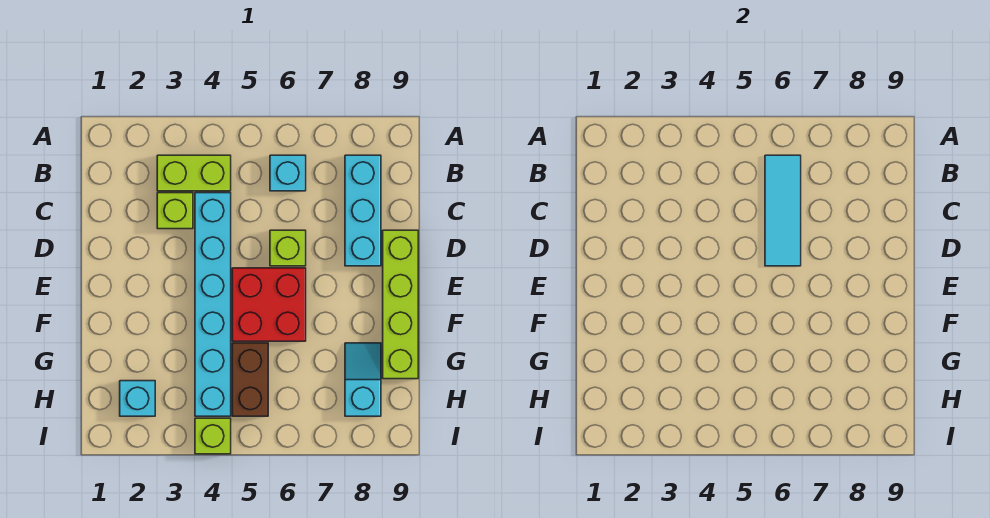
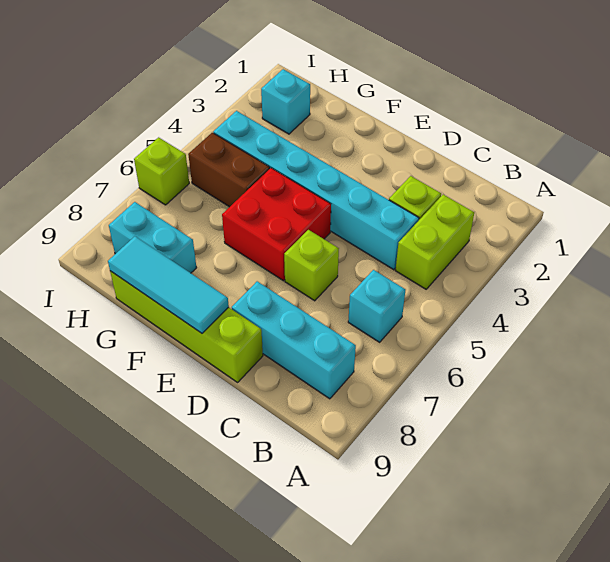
cyan 1x3 tile [765,155,801,266] -> cyan 1x3 tile moved to [108,236,229,333]
cyan 1x2 slope [345,343,381,416] -> cyan 1x2 brick [109,202,197,273]
lime 1x1 brick [195,418,231,454] -> lime 1x1 brick moved to [134,137,189,205]

